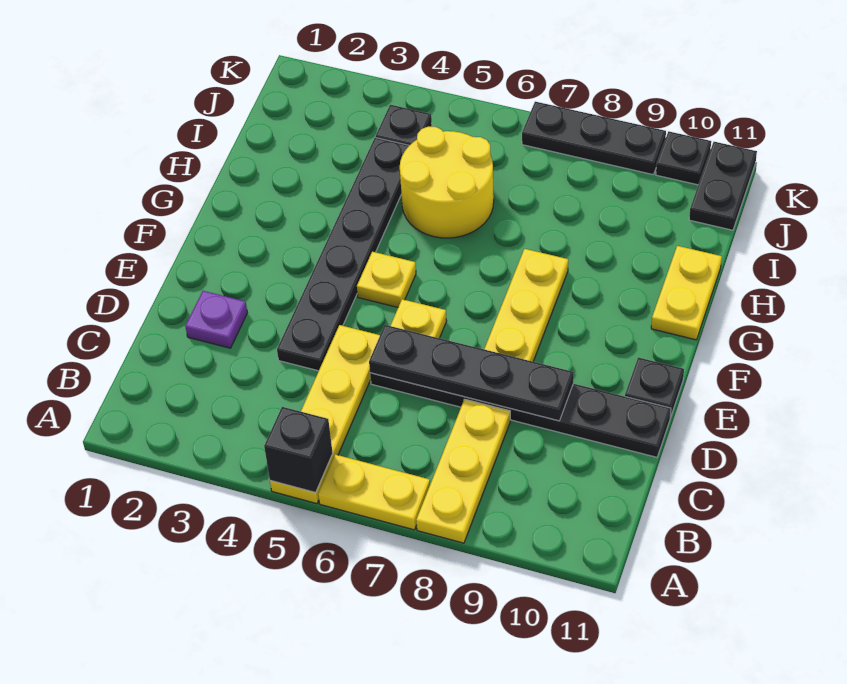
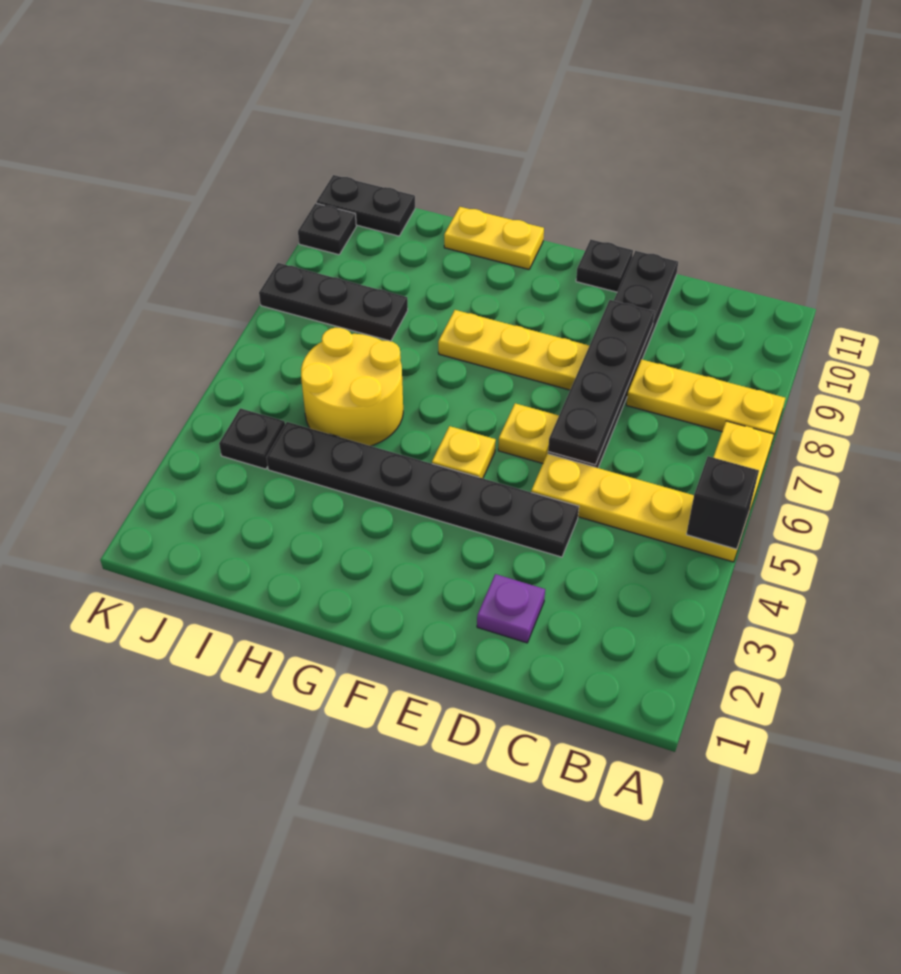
black 1x3 plate [522,102,666,174] -> black 1x3 plate turned to [259,263,408,341]

